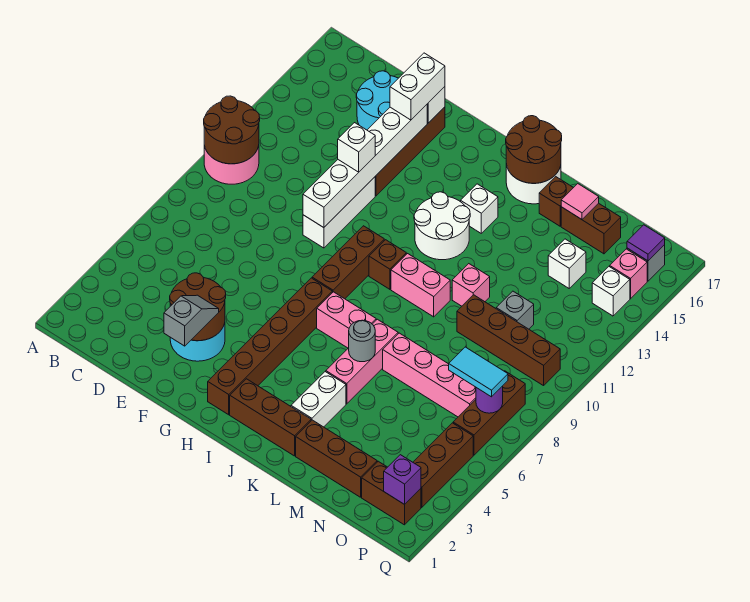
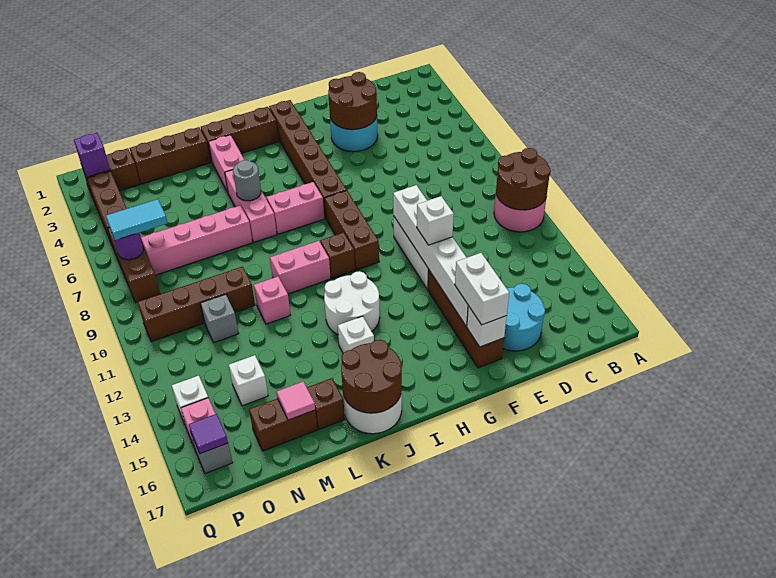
grey 1x2 slope [164,295,219,346] -> none
white 1x2 brick [291,372,346,427] -> pink 1x2 brick [208,135,244,192]

